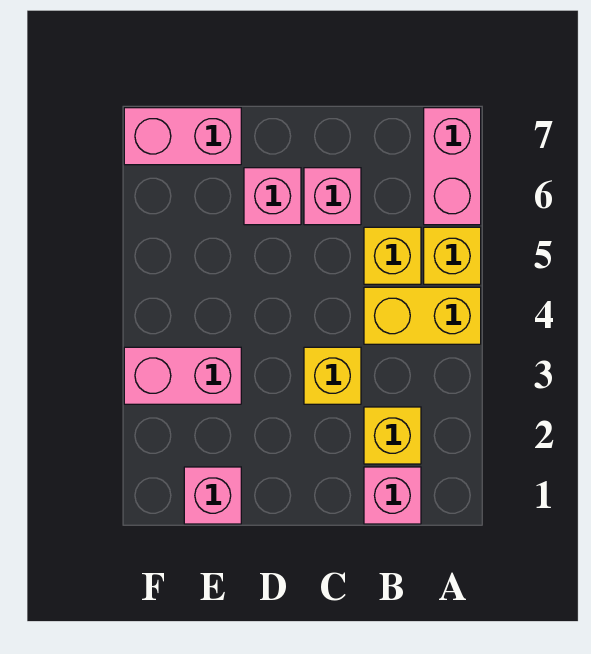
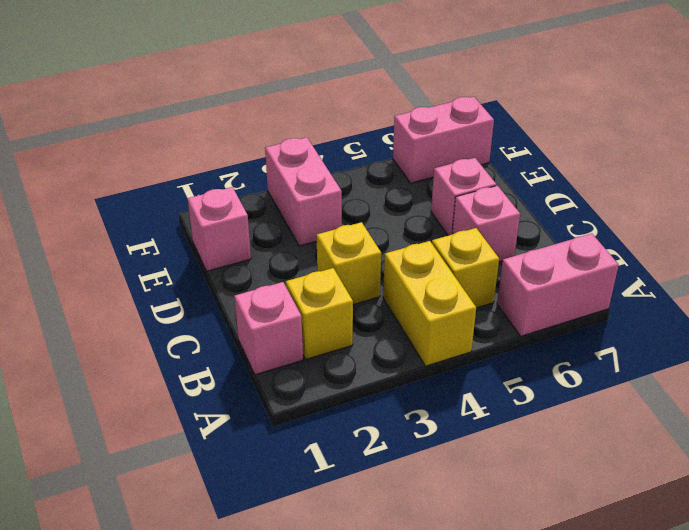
yellow 1x1 brick [424,227,481,284] -> none
pink 1x2 brick [124,108,241,165] -> pink 1x2 brick turned to [393,97,494,183]

